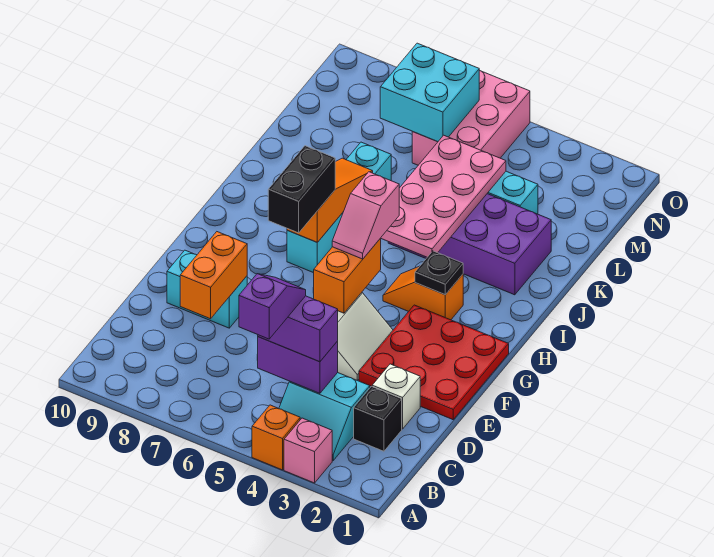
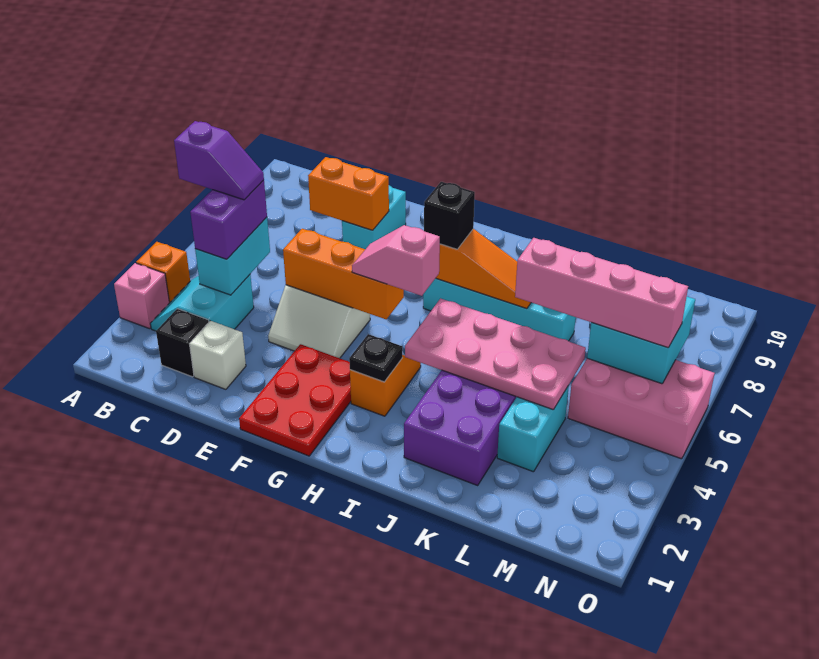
purple 1x2 brick [257,337,338,393] -> cyan 1x2 brick [195,217,270,295]
red 3x3 plate [359,305,509,420] -> red 2x3 plate [239,344,351,456]
orange 1x2 brick [314,238,381,313] -> orange 1x3 brick [283,229,404,319]
black 1x2 brick [268,146,335,233] -> black 1x1 brick [424,182,475,249]
none -> pink 1x4 brick [515,238,688,348]

